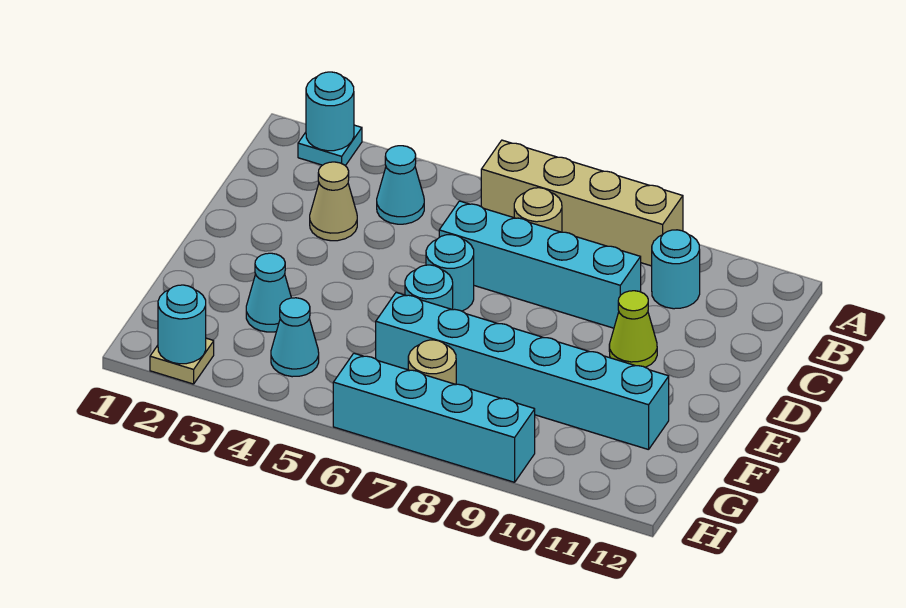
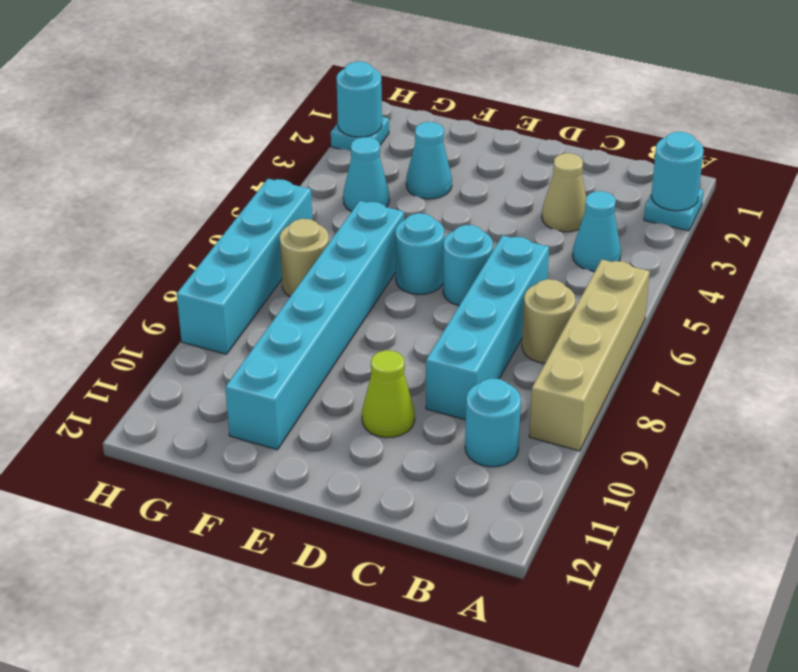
tan 1x1 plate [150,338,214,384] -> cyan 1x1 plate [331,117,389,151]

